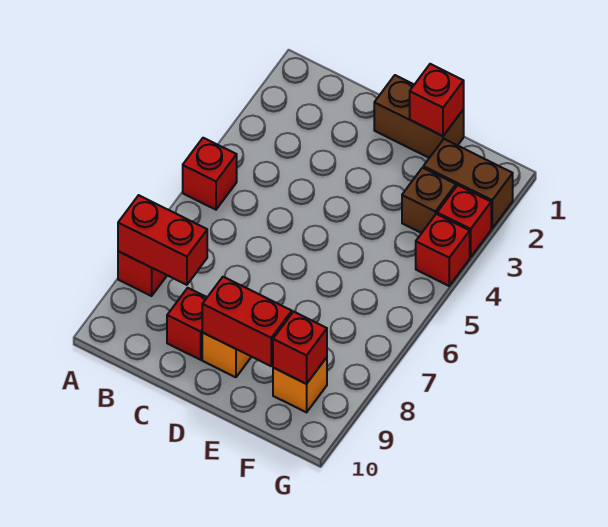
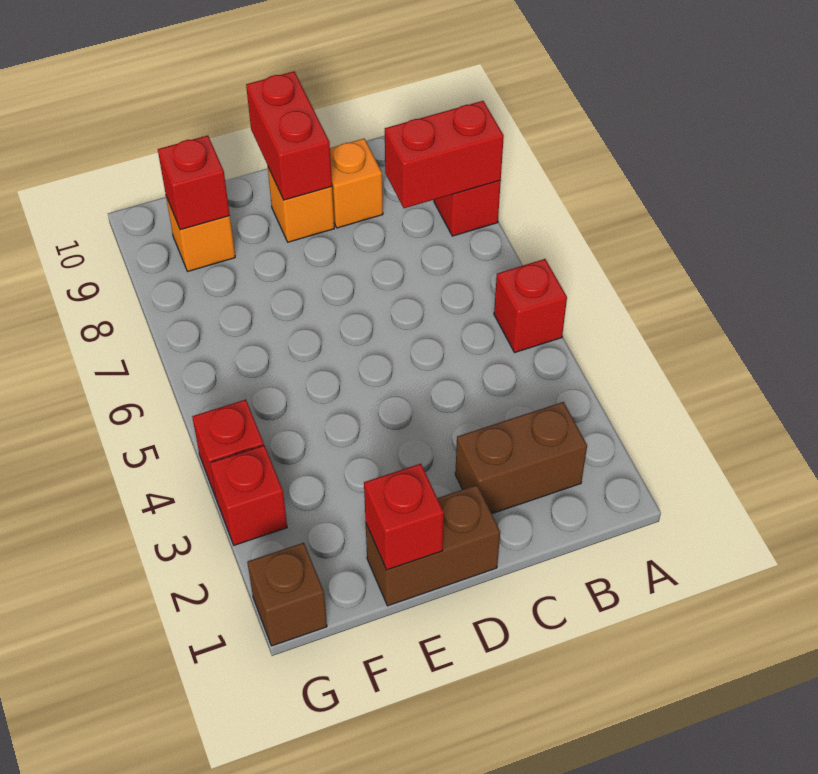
red 1x1 brick [167,288,207,360] -> orange 1x1 brick [330,139,383,228]
red 1x2 brick [202,277,292,366] -> red 1x2 brick turned to [246,71,332,200]
brown 1x2 brick [423,139,513,228] -> brown 1x2 brick moved to [455,402,587,514]
brown 1x1 brick [402,168,456,233] -> brown 1x1 brick moved to [247,543,327,646]

